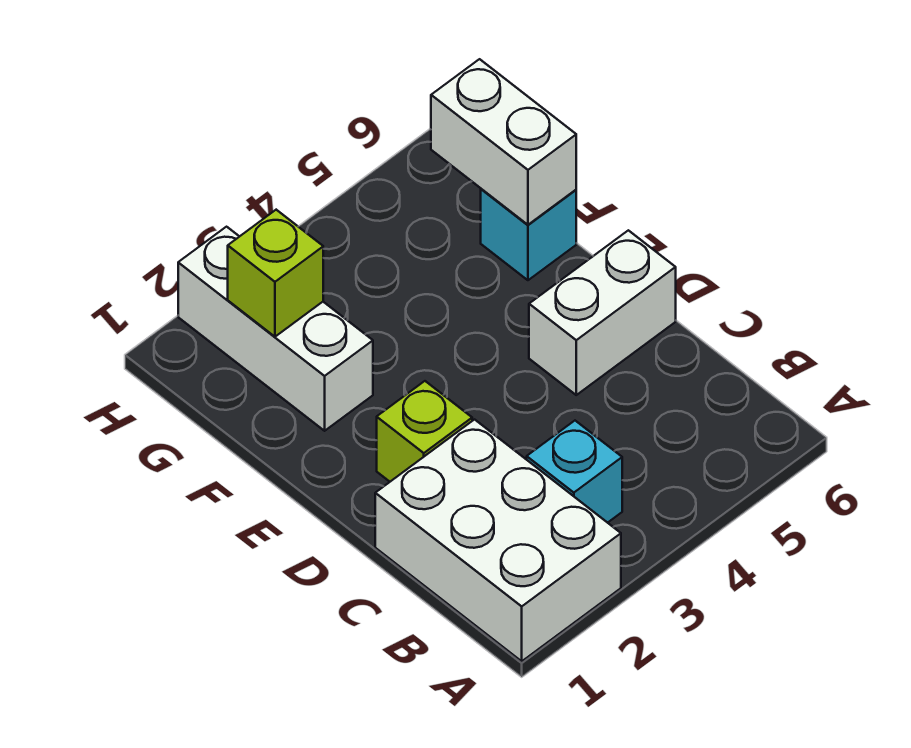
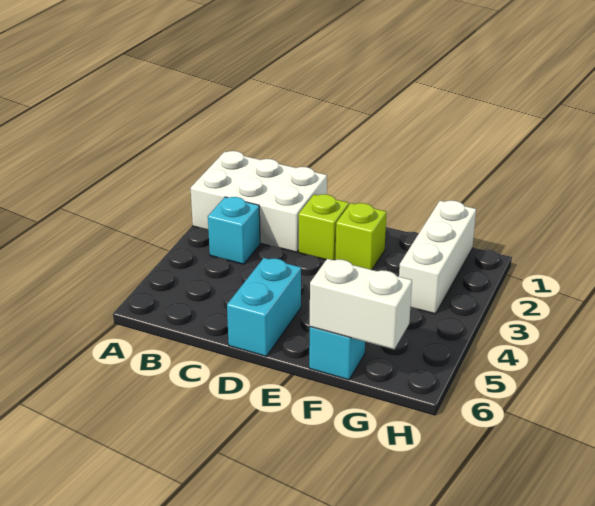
white 1x2 brick [529,230,676,395] -> cyan 1x2 brick [227,258,301,356]
white 1x3 brick [178,227,373,431] -> white 1x3 brick turned to [399,201,476,314]
lime 1x1 brick [228,210,323,337] -> lime 1x1 brick moved to [335,203,386,270]

